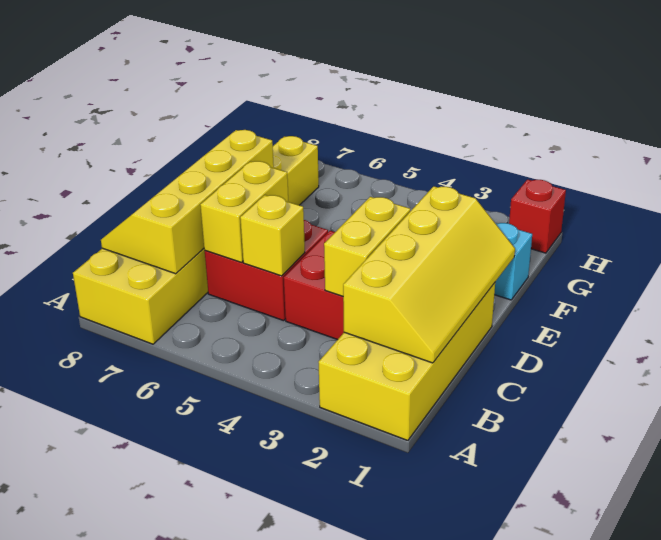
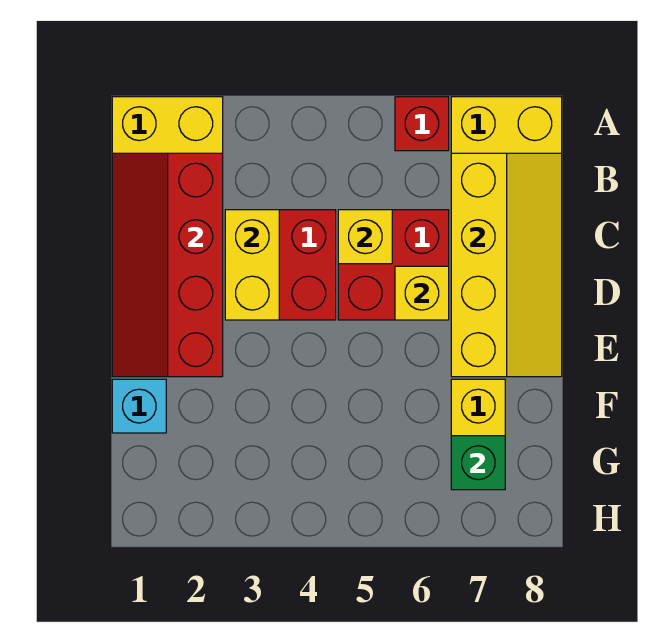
yellow 2x4 slope [343,186,515,363] -> red 2x4 slope [112,153,223,377]
yellow 1x2 brick [200,161,288,262] -> yellow 1x1 brick [395,266,449,320]
none -> green 1x1 brick [451,436,505,490]
red 1x1 brick [509,179,566,253] -> red 1x1 brick moved to [395,97,449,151]

